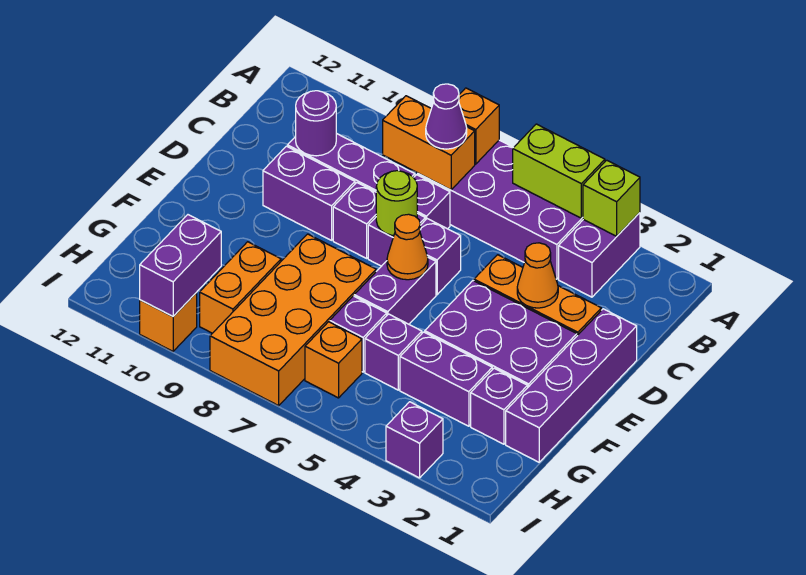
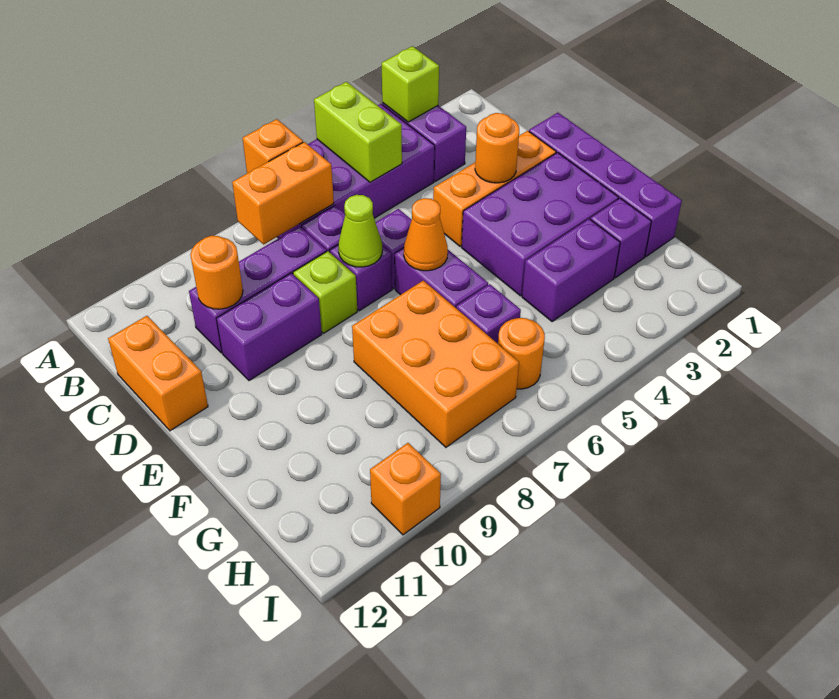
lime 1x2 brick [513,124,605,218] -> lime 1x2 brick turned to [314,82,402,182]
purple 1x1 cone [426,84,467,149] -> none
purple 1x1 round brick [296,91,336,156] -> orange 1x1 round brick [190,236,243,309]
orange 1x1 cone [517,243,558,308] -> orange 1x1 round brick [475,113,519,183]
lime 1x1 round brick [376,171,417,235] -> lime 1x1 cone [338,195,382,267]
purple 1x1 brick [333,182,376,258] -> lime 1x1 brick [293,251,357,333]
orange 2x4 brick [210,234,376,406] -> orange 2x3 brick [352,280,519,447]
purple 1x1 brick [365,314,422,390] -> none
orange 1x2 brick [200,242,281,333] -> orange 1x2 brick moved to [108,316,208,431]
orange 1x1 brick [305,322,362,398] -> orange 1x1 round brick [498,318,545,389]
purple 1x2 brick [140,215,221,316] -> none
purple 1x1 brick [386,402,443,478] -> none

